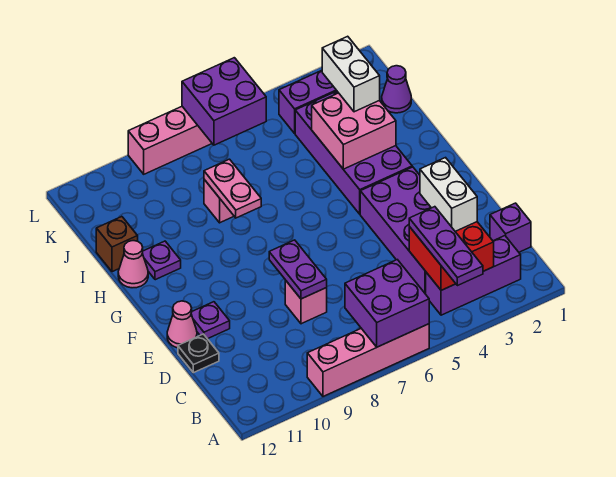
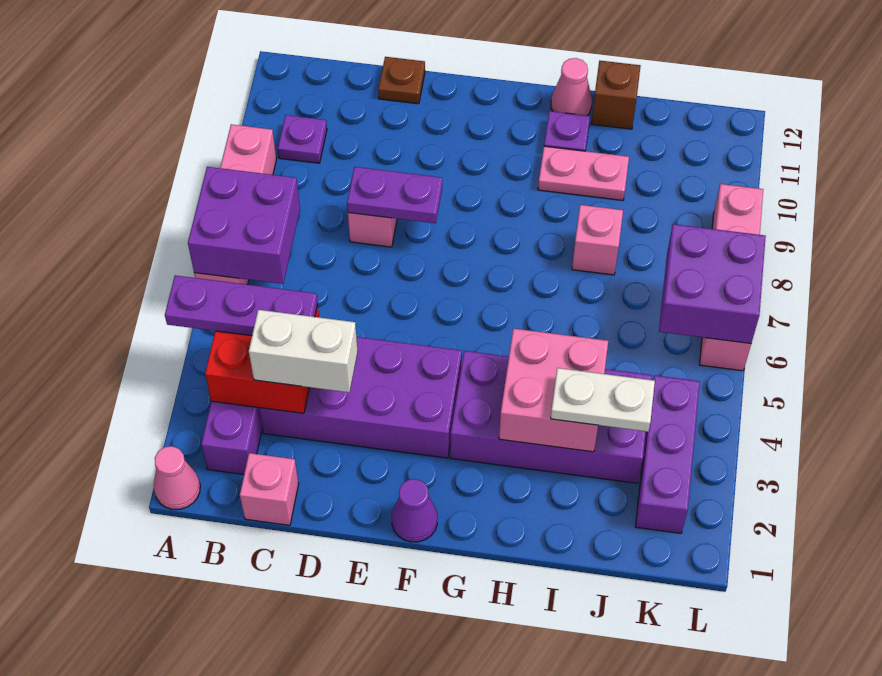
purple 1x1 brick [490,203,531,252] -> pink 1x1 brick [240,453,299,525]
black 1x1 plate [178,334,219,373] -> brown 1x1 plate [378,57,425,104]
purple 1x1 plate [191,302,230,339] -> purple 1x1 plate moved to [278,115,327,163]
pink 1x1 cone [167,301,197,348] -> pink 1x1 cone moved to [154,446,200,509]
pink 1x2 plate [204,159,261,218] -> pink 1x2 plate moved to [538,146,629,200]
white 1x2 brick [322,36,380,112] -> white 1x2 plate [551,368,655,432]
purple 1x1 cone [382,66,411,113] -> purple 1x1 cone moved to [392,479,437,542]

